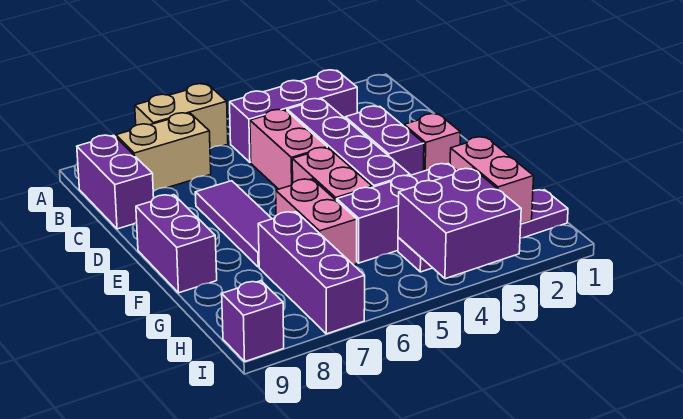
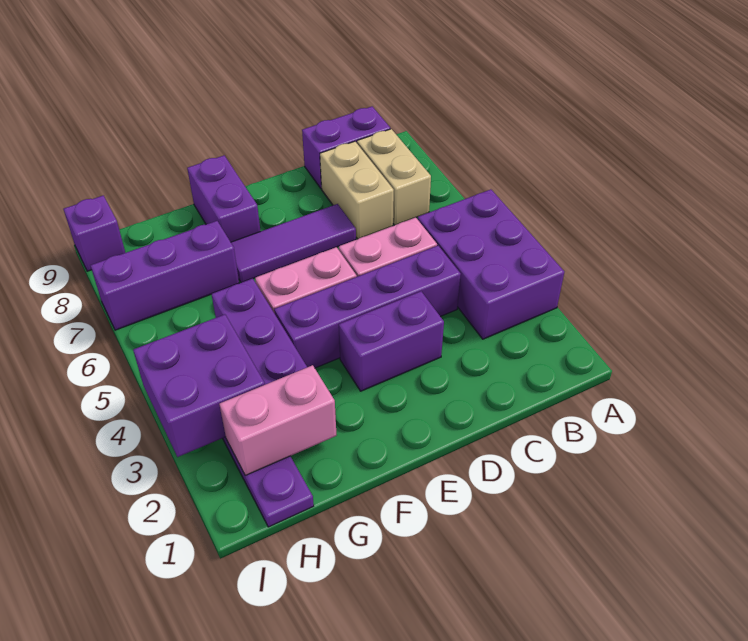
tan 1x2 brick [135,84,228,149] -> tan 1x2 brick moved to [320,141,394,239]
purple 1x3 brick [230,70,357,162] -> purple 2x3 brick [418,189,564,339]
pink 1x1 brick [404,114,460,171] -> none
purple 1x2 brick [136,195,217,293] -> purple 1x2 brick turned to [187,155,260,242]
pink 1x2 brick [276,179,357,265] -> none

